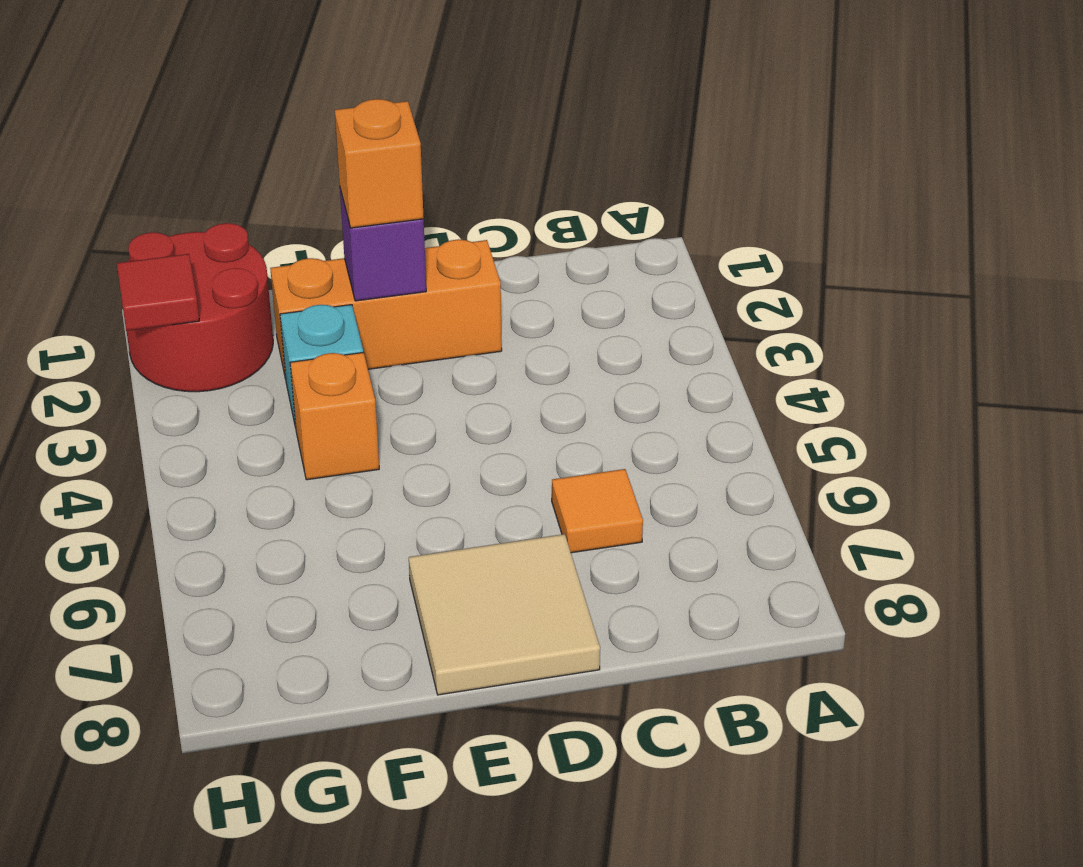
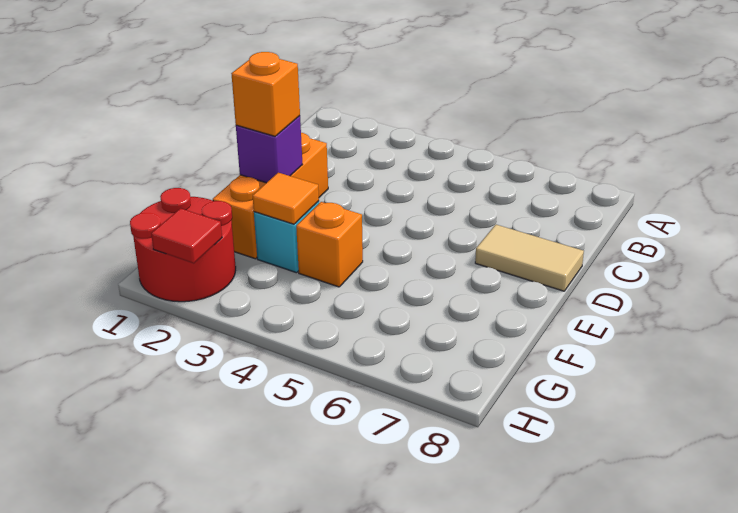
orange 1x1 tile [552,469,643,553] -> orange 1x1 tile moved to [253,173,319,224]
tan 2x2 tile [409,534,600,695] -> tan 1x2 tile [475,225,584,291]

